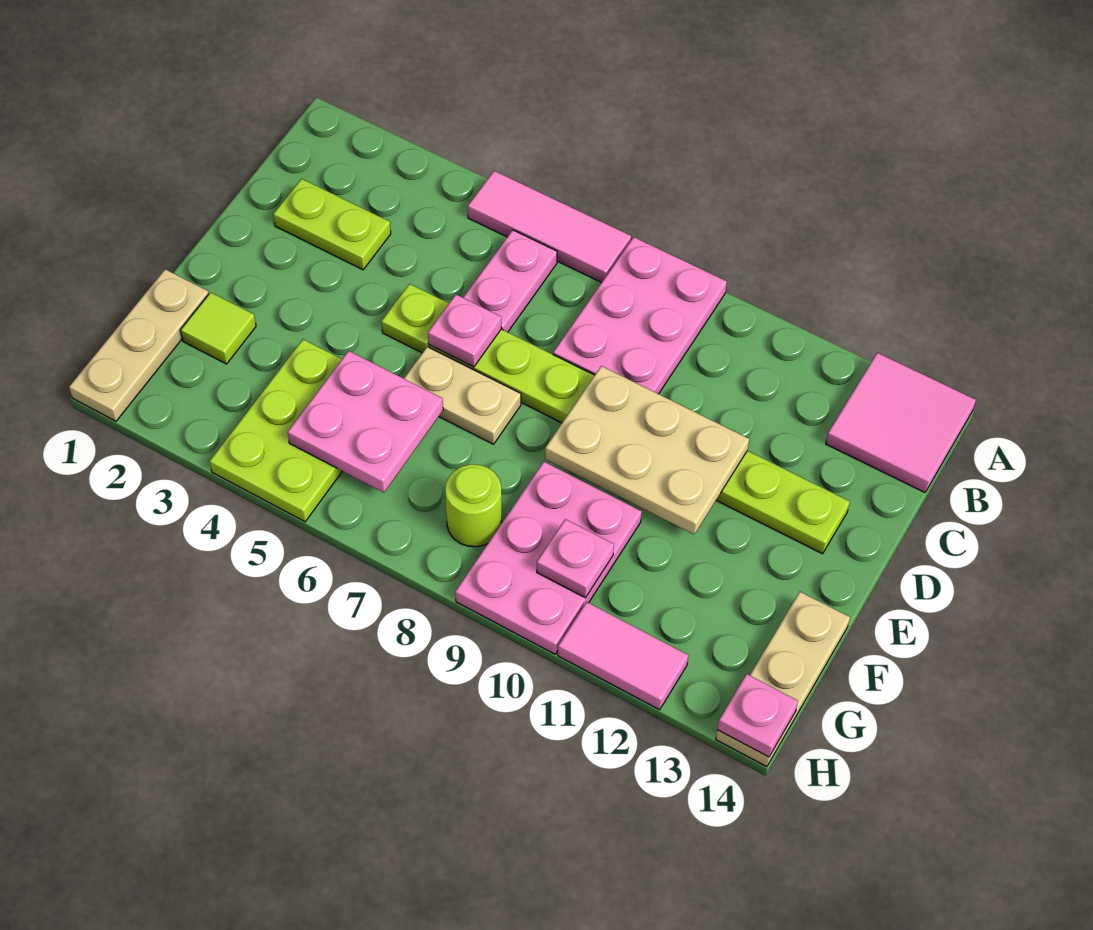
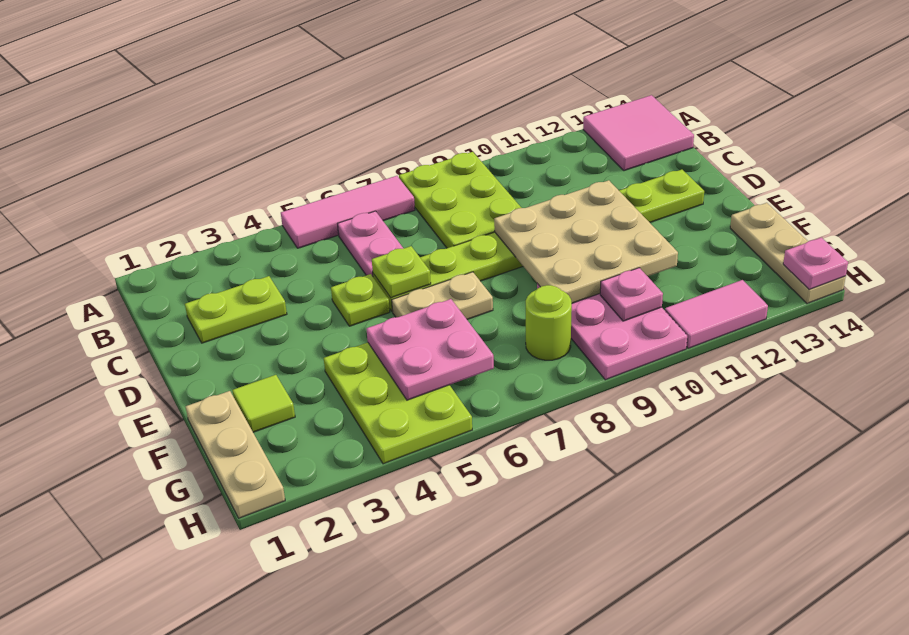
pink 2x3 plate [553,237,727,394] -> lime 2x3 plate [399,152,521,248]
pink 1x1 plate [428,295,501,367] -> lime 1x1 plate [372,246,431,298]
tan 2x3 plate [545,366,749,534] -> tan 3x3 plate [494,180,678,303]

